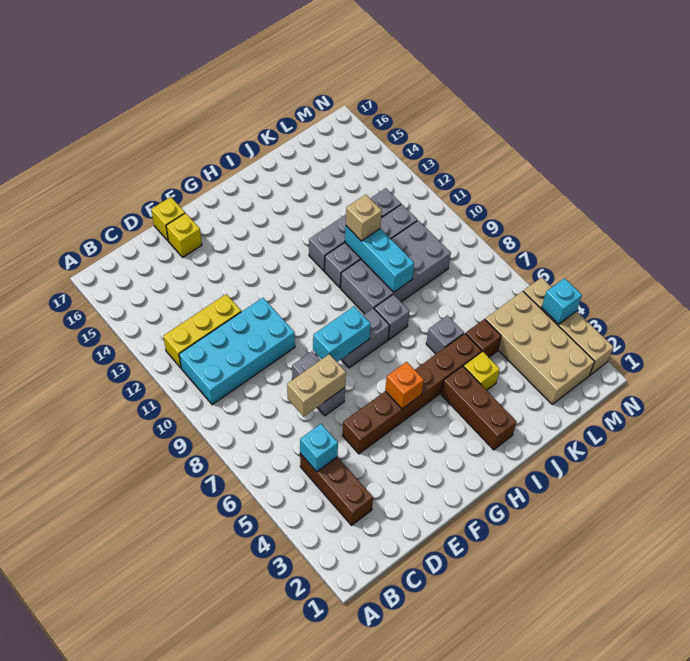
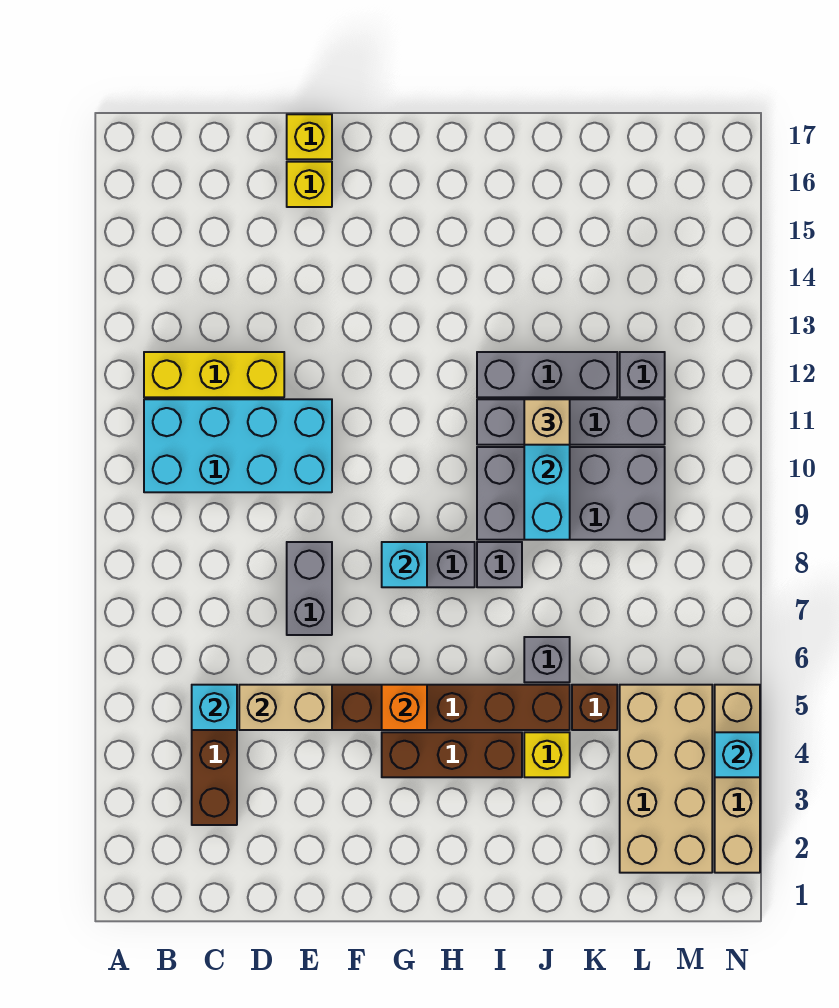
tan 1x2 brick [287,354,346,416] -> tan 1x2 brick moved to [239,685,332,730]
cyan 1x2 brick [313,306,371,362] -> cyan 1x1 brick [382,542,427,587]
brown 1x3 brick [441,366,517,450] -> brown 1x3 brick turned to [382,732,522,777]

